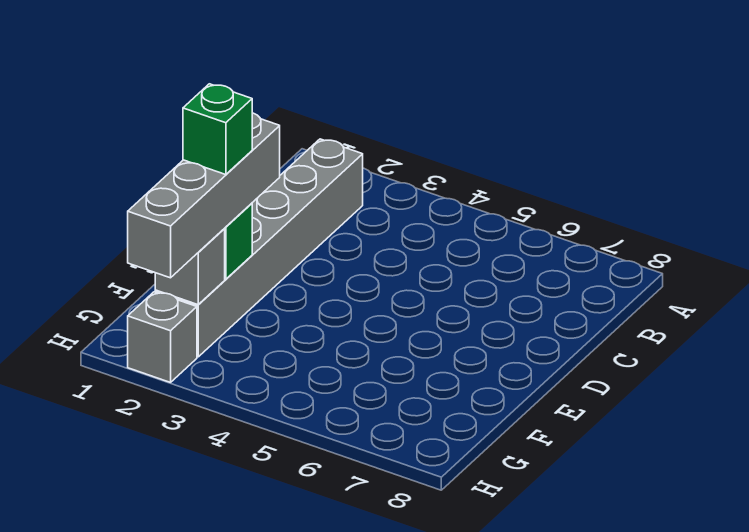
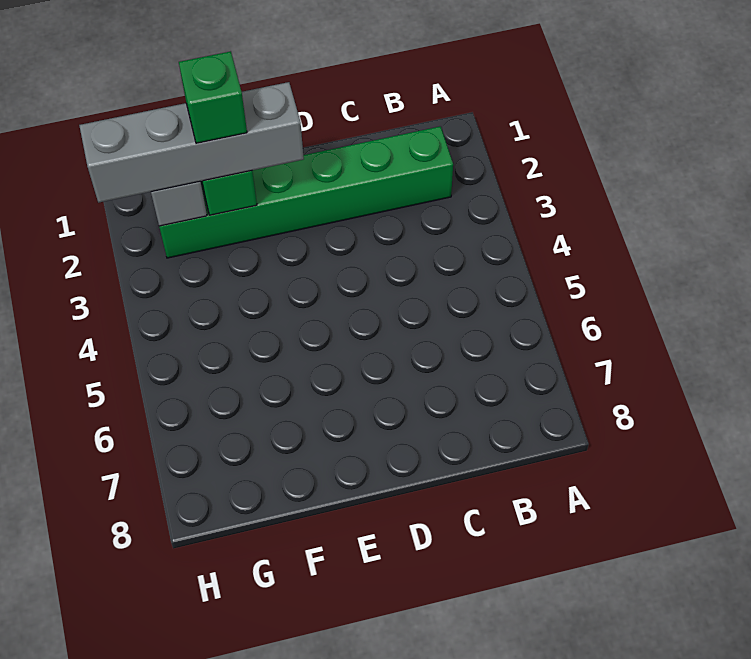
grey 1x6 brick [155,139,363,357] -> green 1x6 brick [159,126,453,258]
grey 1x1 brick [128,292,197,382] -> none

